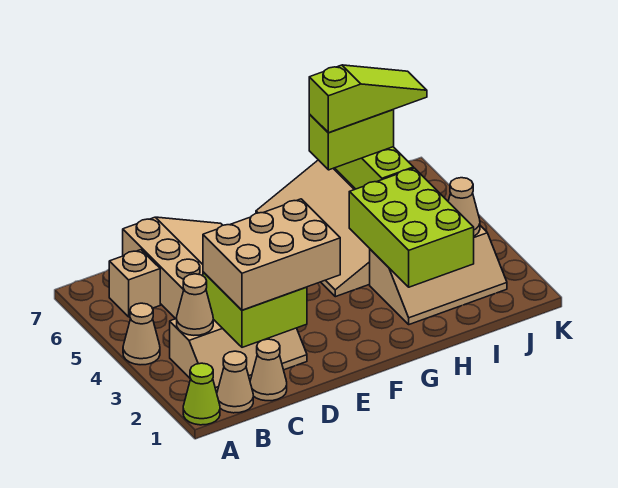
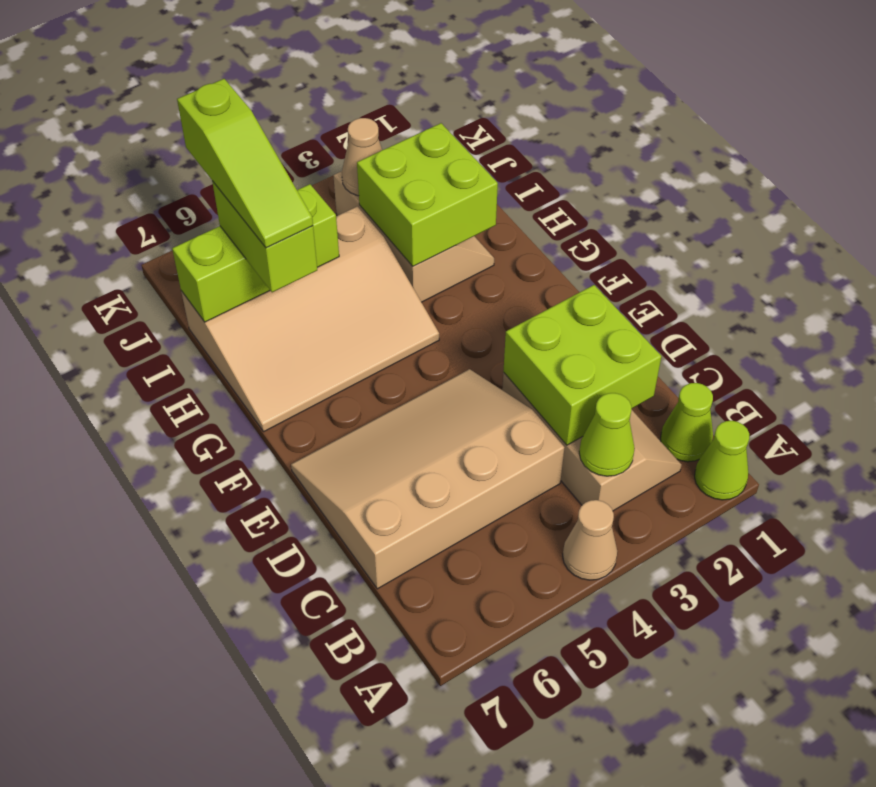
tan 1x1 cone [217,351,253,413] -> lime 1x1 cone [660,383,713,462]
tan 1x1 cone [177,274,213,335] -> lime 1x1 cone [579,393,635,476]
tan 1x1 brick [109,250,160,317] -> none
tan 1x1 cone [250,339,287,401] -> none
tan 2x3 brick [203,199,340,310] -> none
lime 2x3 brick [349,168,474,287] -> lime 2x2 brick [357,123,498,266]
lime 1x3 slope [309,65,427,133] -> lime 1x3 slope turned to [177,79,313,248]

